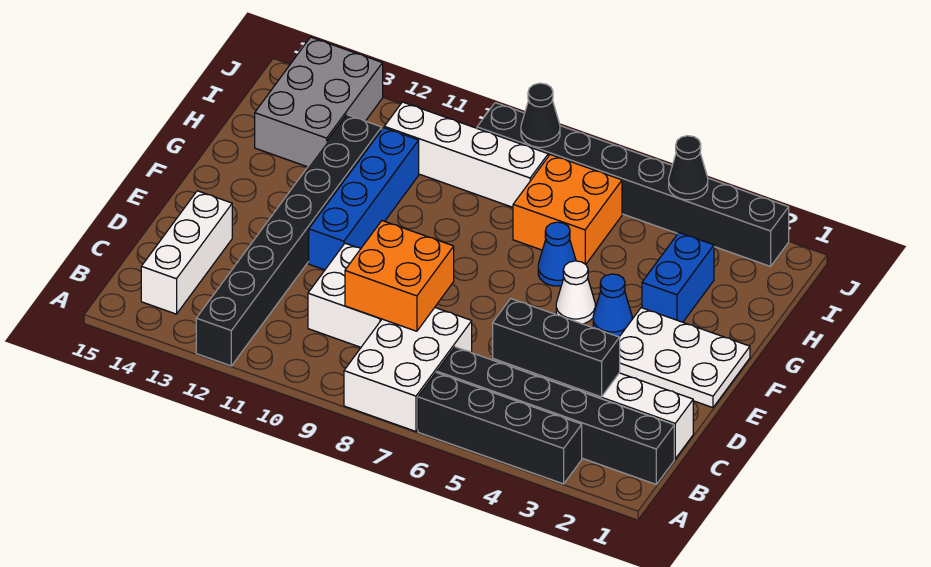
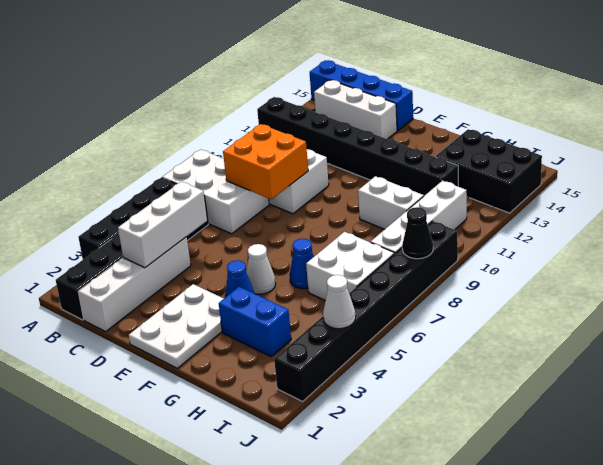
black 1x3 brick [493,299,620,397] -> white 1x3 brick [118,182,207,268]
blue 1x4 brick [309,128,419,270] -> blue 1x4 brick moved to [310,60,413,131]
none -> white 1x2 brick [358,176,424,229]
orange 2x2 brick [513,155,622,264] -> white 2x2 brick [306,232,394,300]
grey 2x3 brick [255,37,383,167] -> black 2x3 brick [435,129,542,213]
black 1x1 cone [669,136,708,200] -> white 1x1 cone [323,275,356,329]

